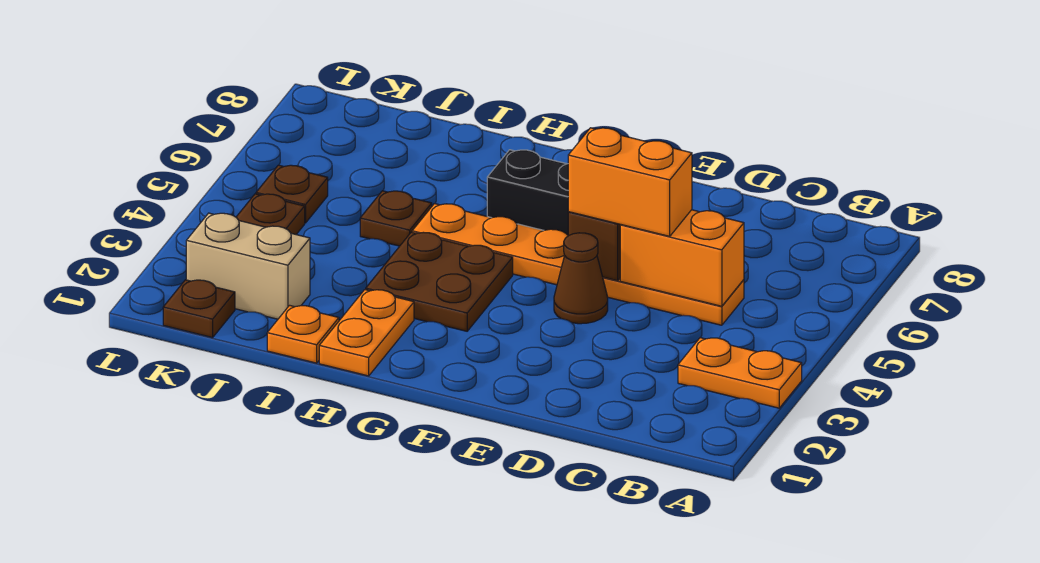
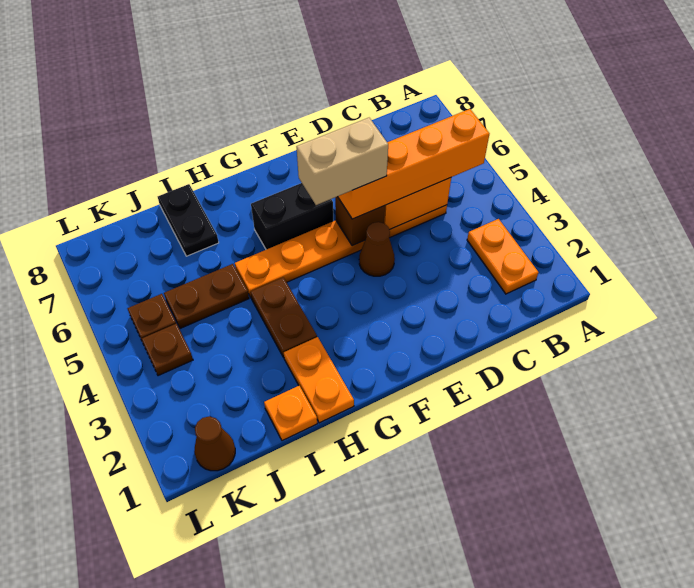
orange 1x2 plate [678,338,802,408] -> orange 1x2 plate turned to [467,219,538,294]
orange 1x2 brick [568,128,692,236] -> orange 1x4 brick [338,109,489,219]
brown 2x2 plate [366,232,513,331] -> brown 1x2 plate [250,278,317,357]
brown 1x1 plate [360,191,432,246] -> brown 1x2 plate [164,264,249,328]
none -> black 1x2 plate [158,184,219,256]
tan 1x2 brick [186,213,310,319] -> tan 1x2 brick moved to [297,118,388,205]
brown 1x1 plate [163,280,235,338] -> brown 1x1 cone [194,416,235,471]

